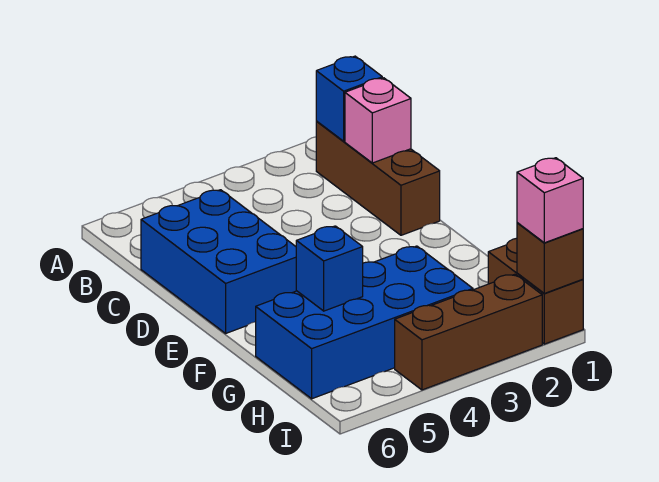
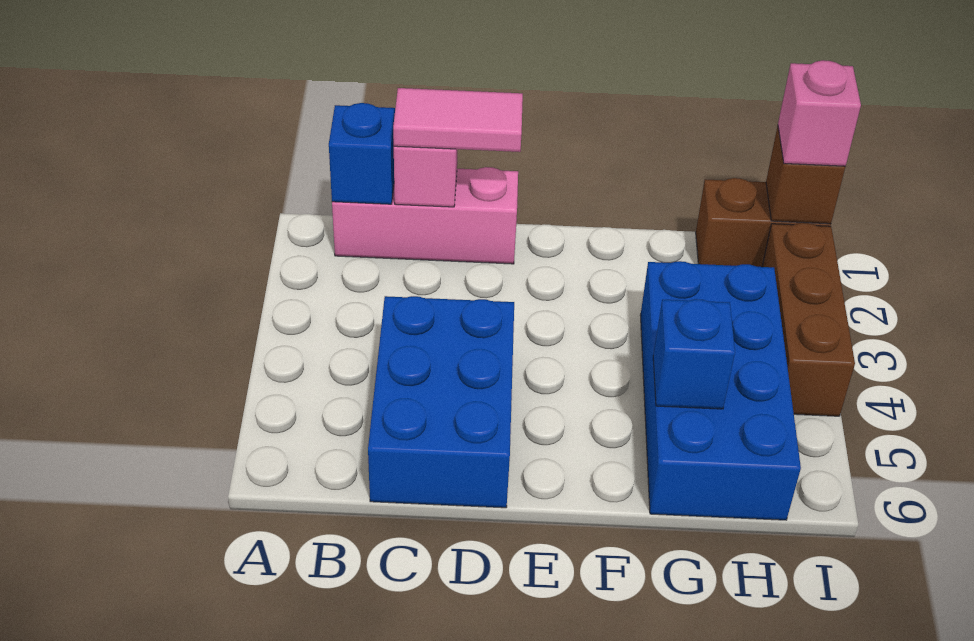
brown 1x3 brick [316,122,440,235] -> pink 1x3 brick [332,167,518,264]
none -> pink 1x2 tile [393,88,523,152]
blue 2x3 brick [141,190,296,333] -> blue 2x3 brick turned to [368,296,514,508]

